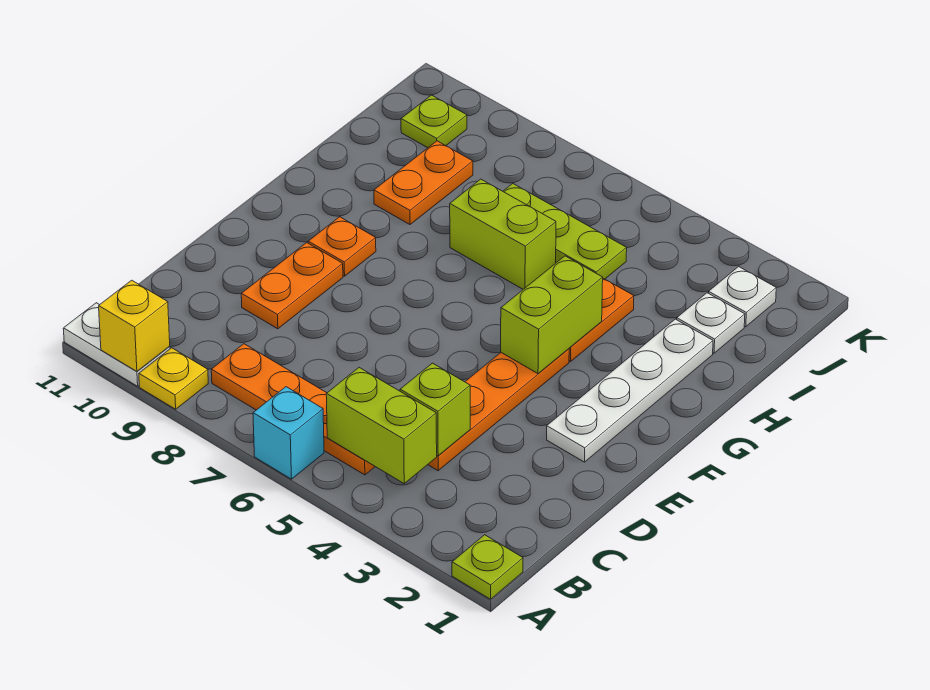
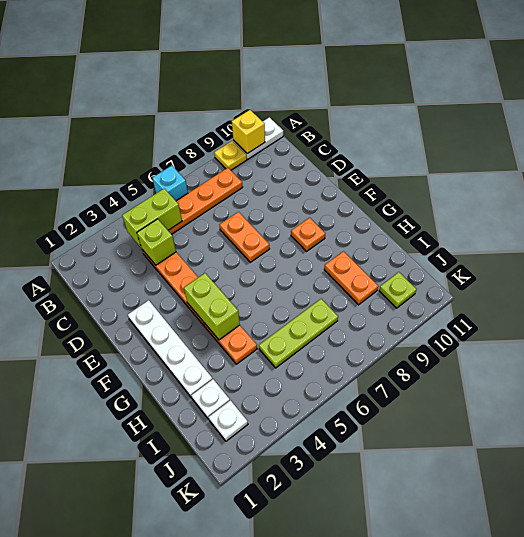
lime 1x1 plate [452,535,523,599] -> none
orange 1x2 plate [241,243,343,329] -> orange 1x2 plate moved to [219,212,270,262]
lime 1x2 brick [450,179,556,289] -> none

